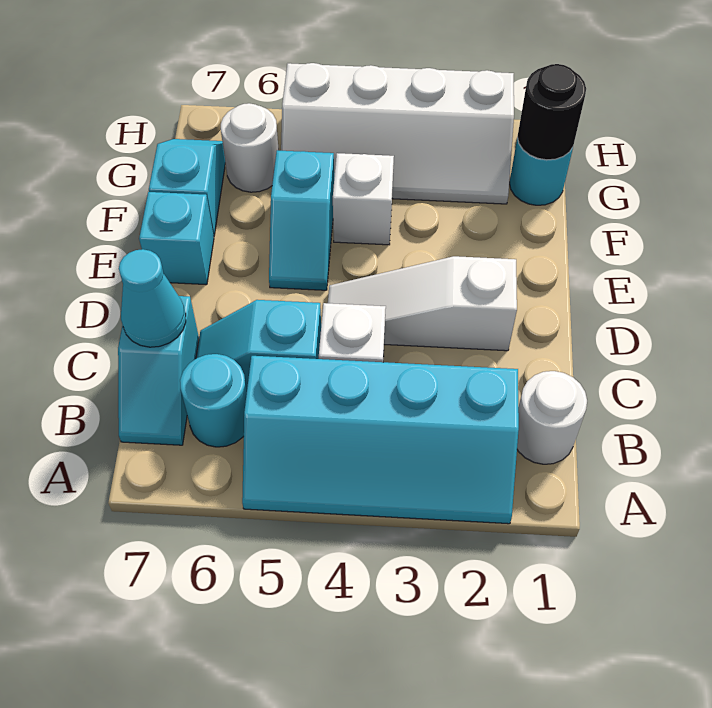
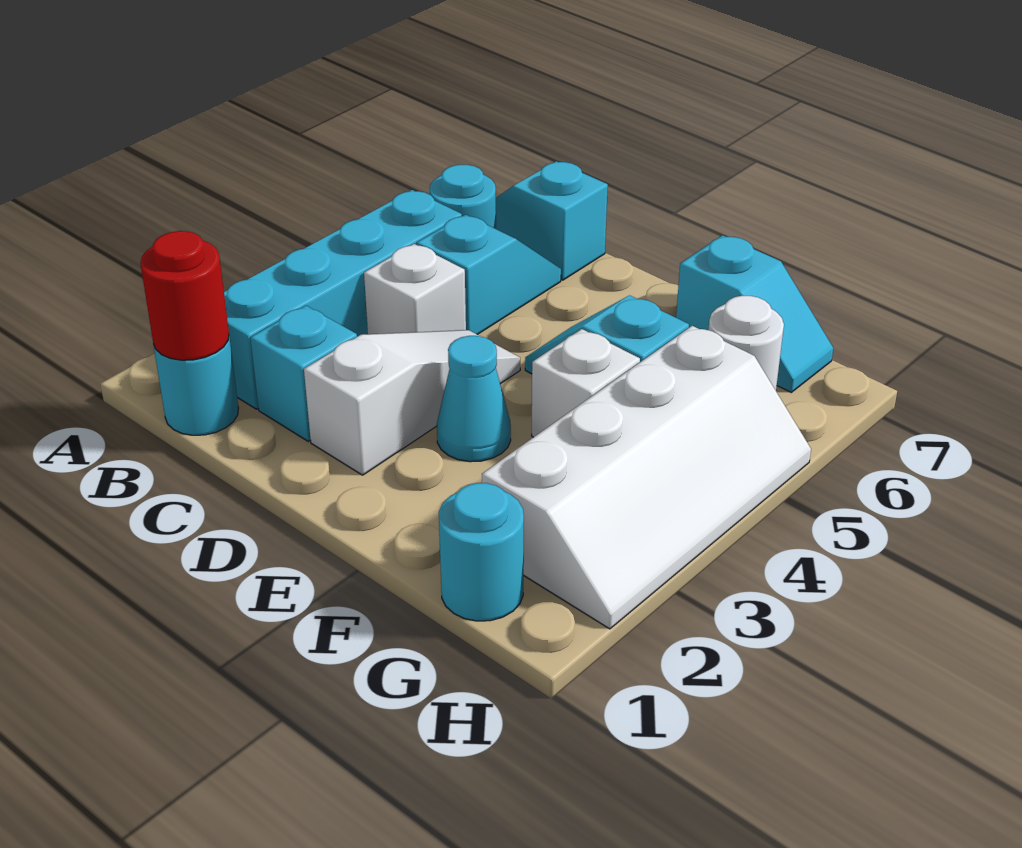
white 1x1 round brick [517,371,587,464] -> cyan 1x1 round brick [154,337,238,435]
none -> red 1x1 round brick [140,231,229,360]
cyan 1x1 cone [119,249,186,347] -> cyan 1x1 cone moved to [437,336,511,462]
cyan 1x1 brick [139,192,214,285] -> cyan 1x1 brick moved to [250,306,357,441]
black 1x1 round brick [517,64,586,160] -> none
white 2x4 slope [281,63,514,204] -> white 2x4 slope turned to [482,326,811,629]

